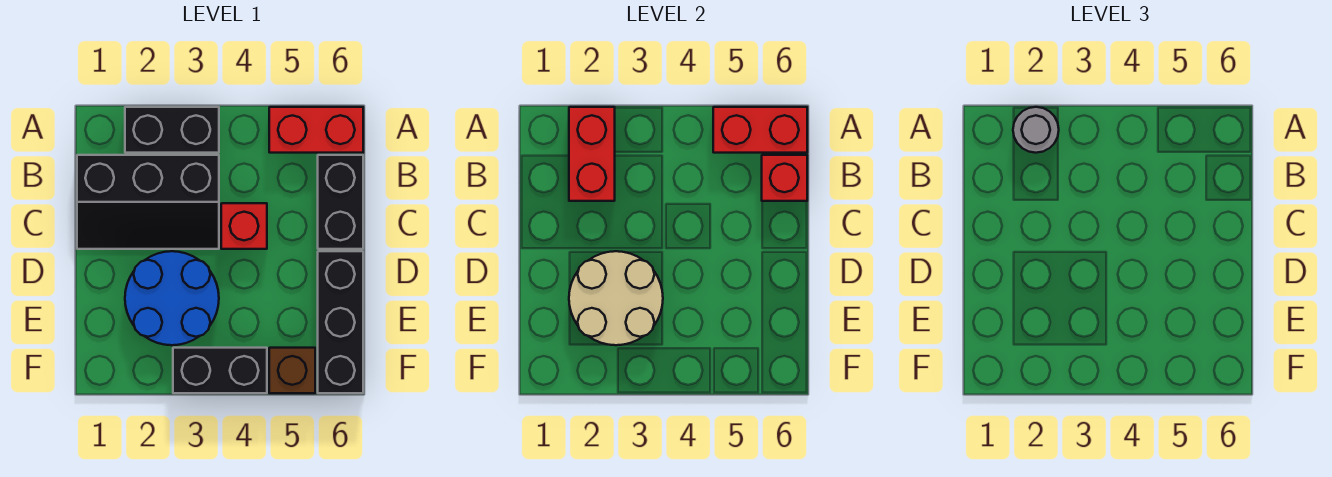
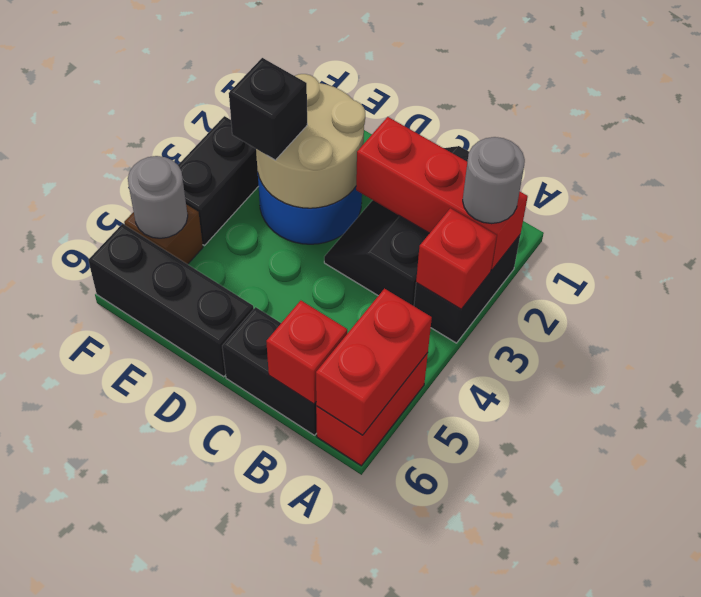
red 1x2 brick [569,107,615,201] -> red 1x3 brick [356,117,528,270]
red 1x1 brick [221,203,267,249] -> red 1x1 brick moved to [416,208,497,309]
none -> black 1x1 brick [229,58,307,160]
none -> grey 1x1 round brick [128,156,188,238]

